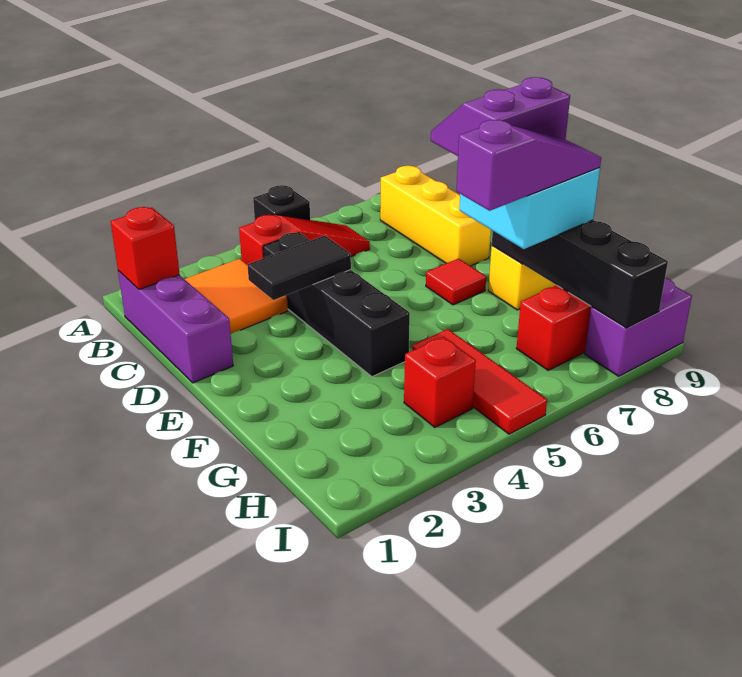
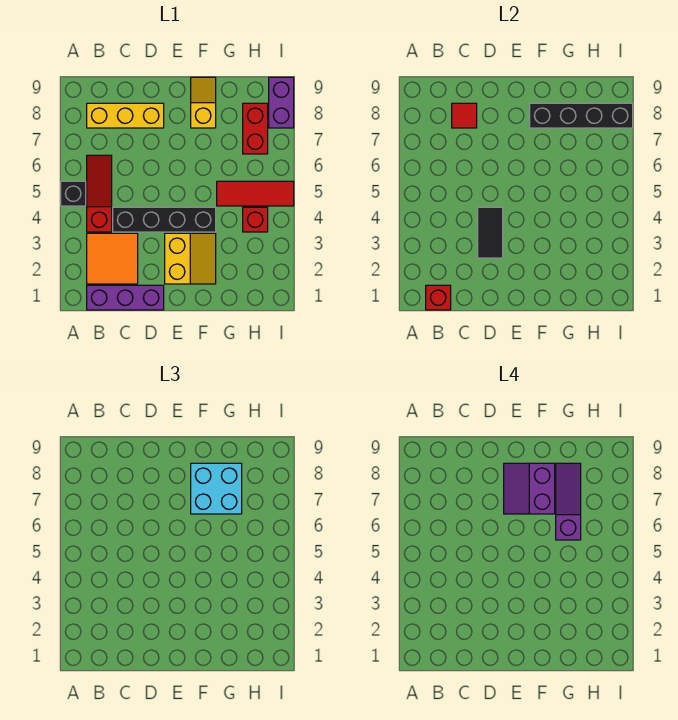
none -> yellow 2x2 slope [165,233,216,284]
red 1x1 tile [426,258,486,305] -> red 1x1 tile moved to [452,103,477,128]

